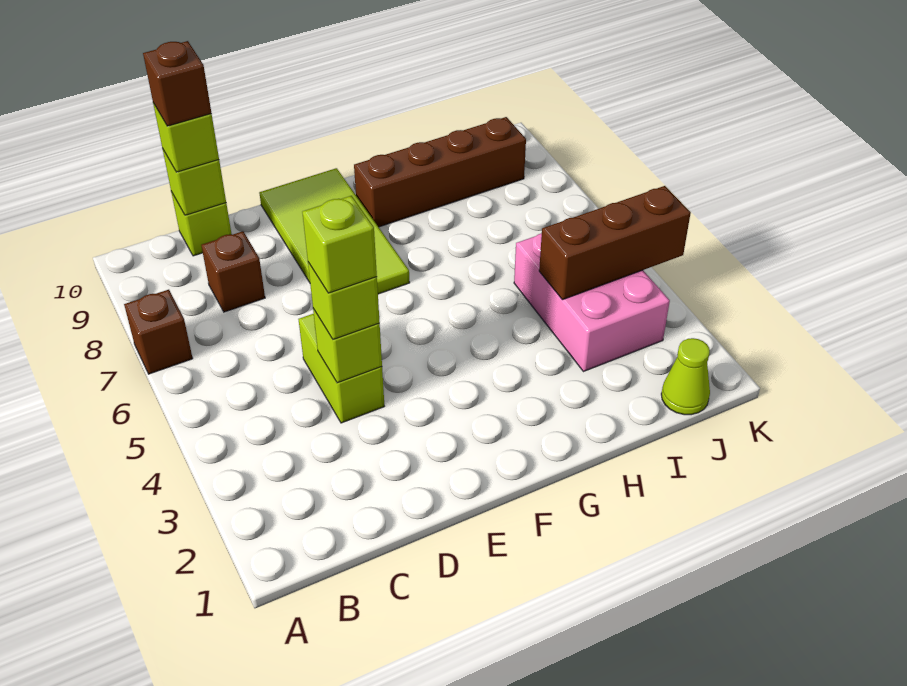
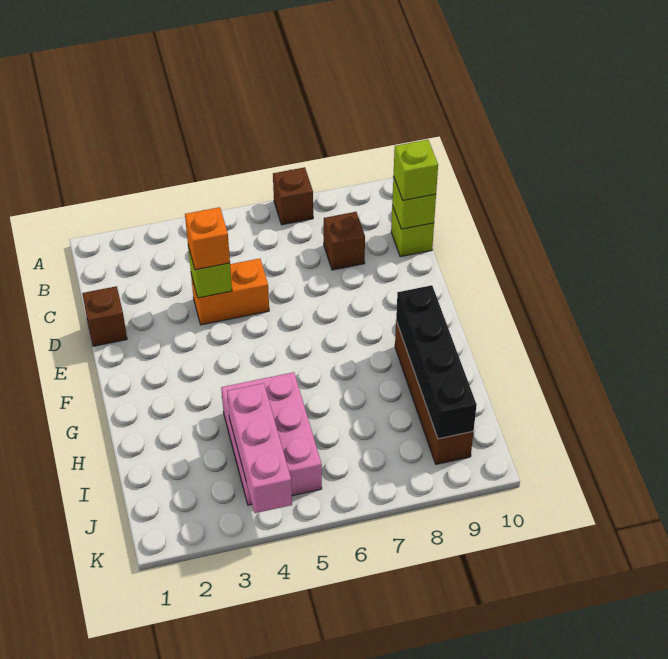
brown 1x1 brick [143,41,211,126] -> brown 1x1 brick moved to [82,286,127,346]
lime 1x2 brick [299,314,384,423] -> orange 1x2 brick [191,258,269,325]
lime 1x1 brick [308,262,380,339] -> orange 1x1 brick [185,207,230,270]
lime 1x1 brick [302,196,377,293] -> none
lime 2x4 tile [259,168,410,294] -> none
none -> black 1x4 brick [396,285,477,439]
pink 2x3 brick [514,233,670,372] -> pink 2x3 brick turned to [221,372,322,505]
brown 1x3 brick [539,186,691,300] -> pink 1x3 brick [227,383,292,513]
lime 1x1 cone [661,338,710,415] -> none

